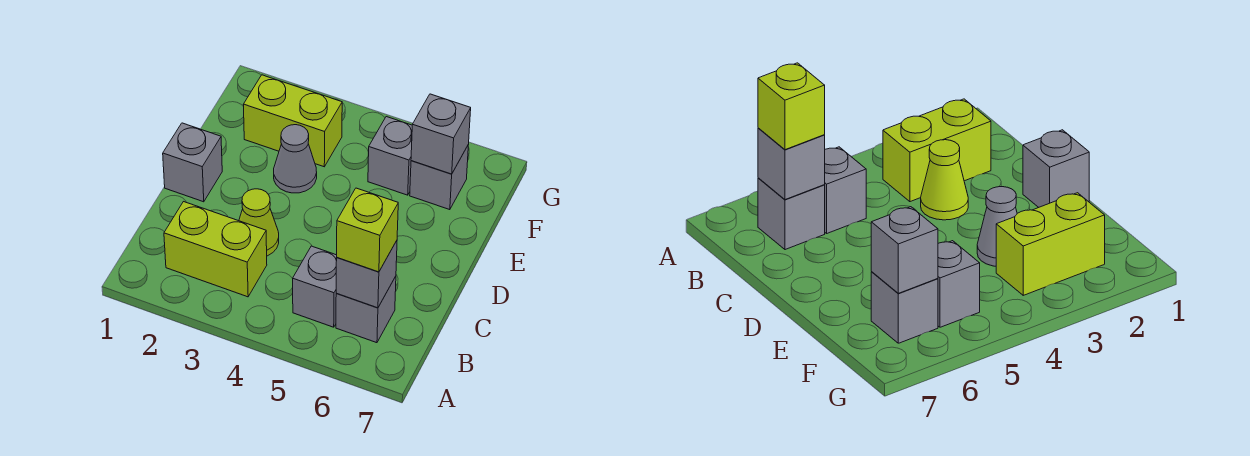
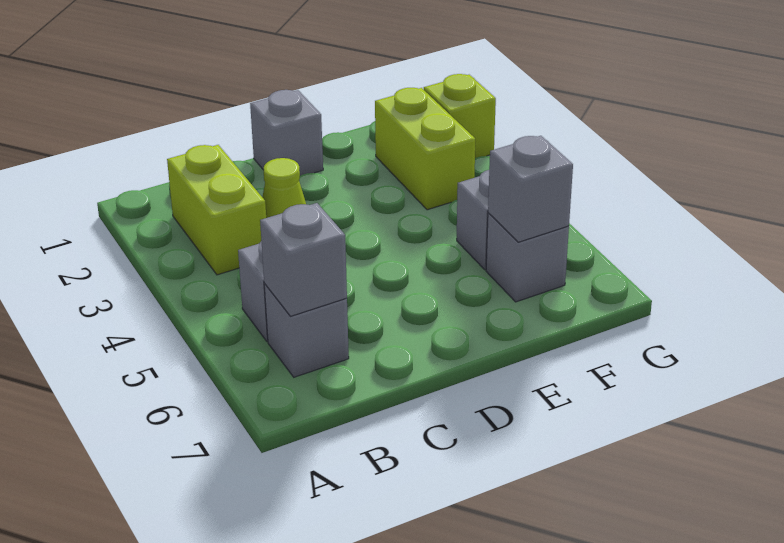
lime 1x1 brick [337,188,398,272] -> lime 1x1 brick moved to [424,74,496,158]
grey 1x1 cone [274,125,317,193] -> none

